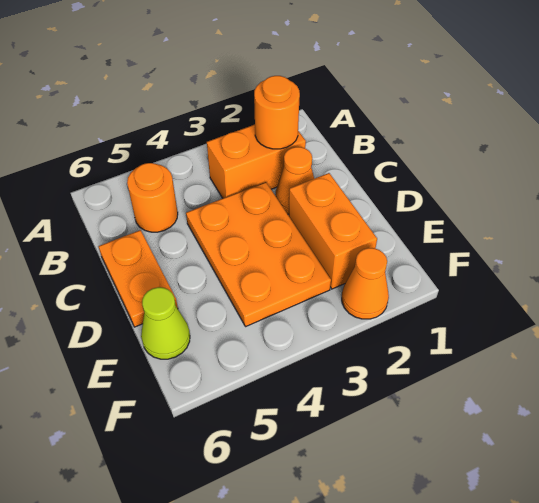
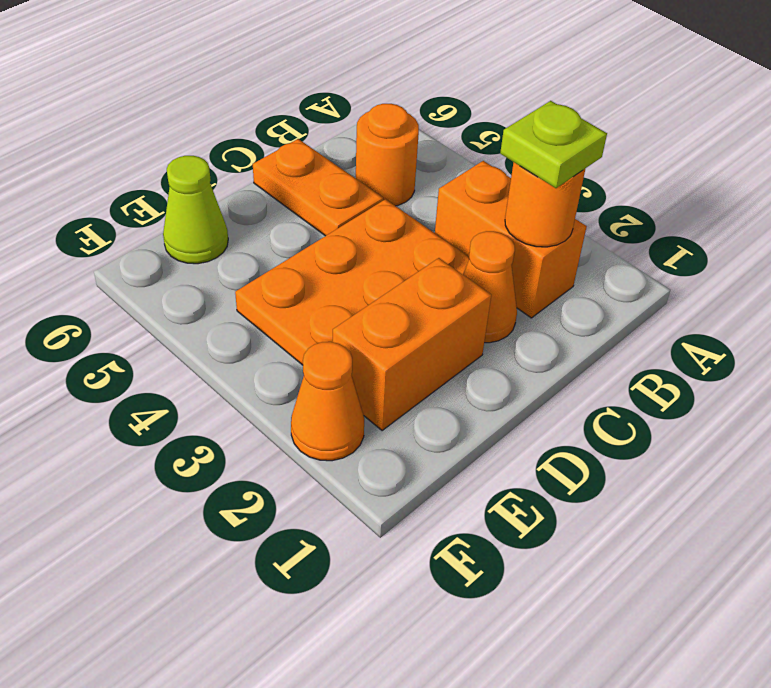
none -> lime 1x1 plate [500,101,607,188]
orange 1x2 plate [98,230,178,327] -> orange 1x2 plate turned to [253,139,383,236]

